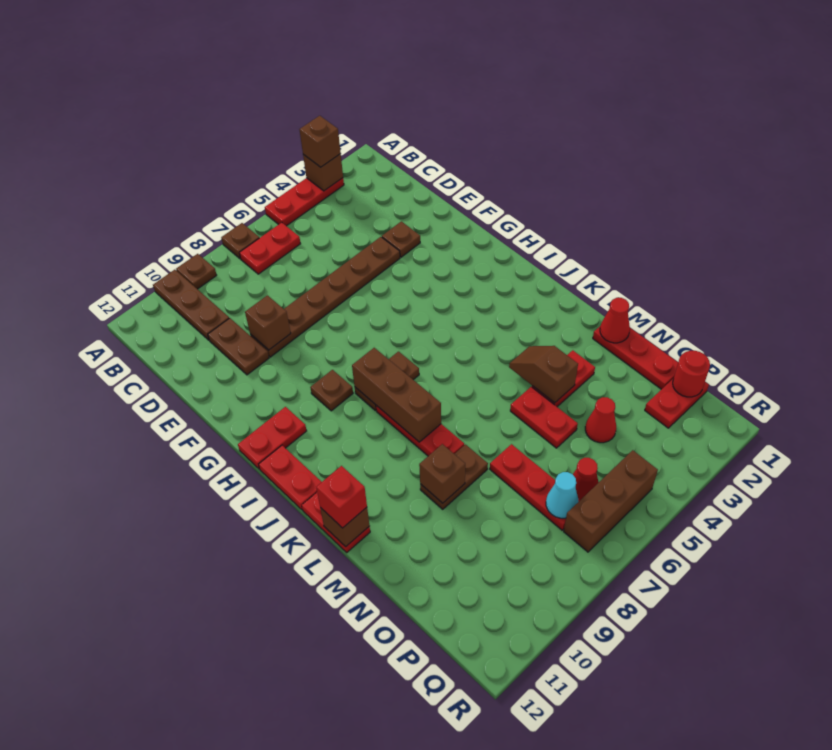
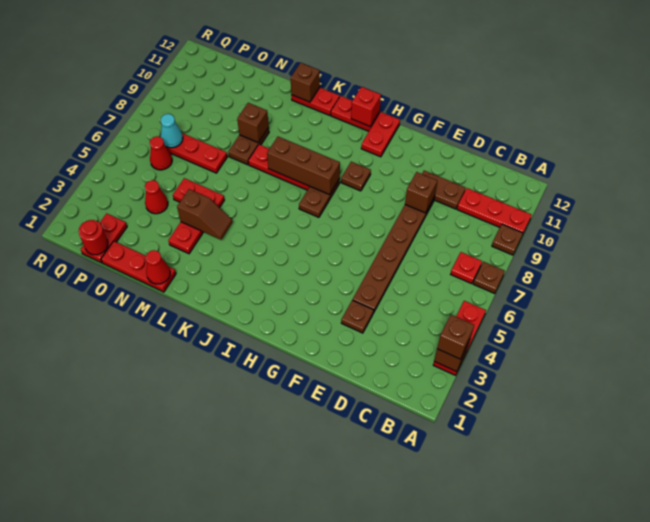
brown 1x3 plate [153,270,229,340] -> red 1x3 plate [457,188,531,233]
red 1x2 plate [239,223,301,274] -> red 1x1 plate [451,252,482,284]
red 1x1 brick [316,466,367,528] -> red 1x1 brick moved to [351,87,381,127]
brown 1x3 brick [564,450,658,552] -> none

